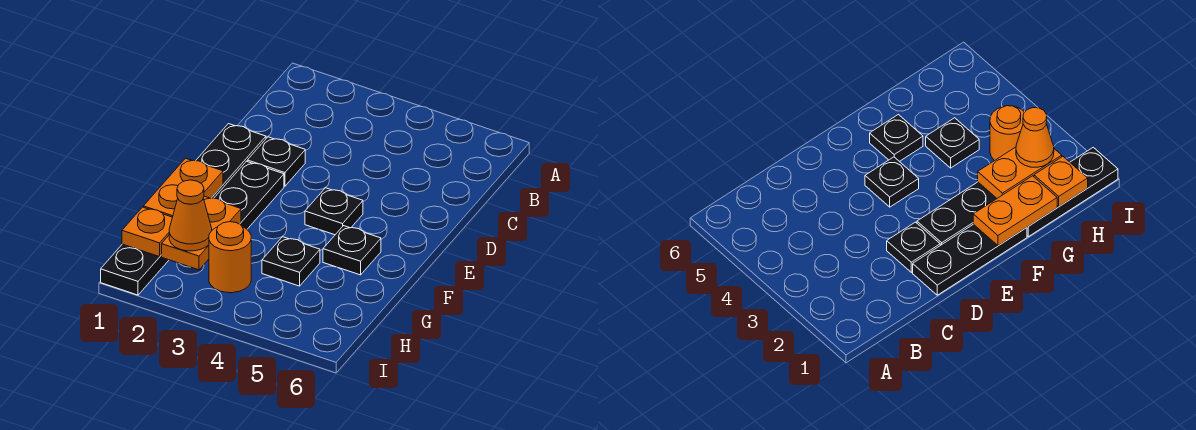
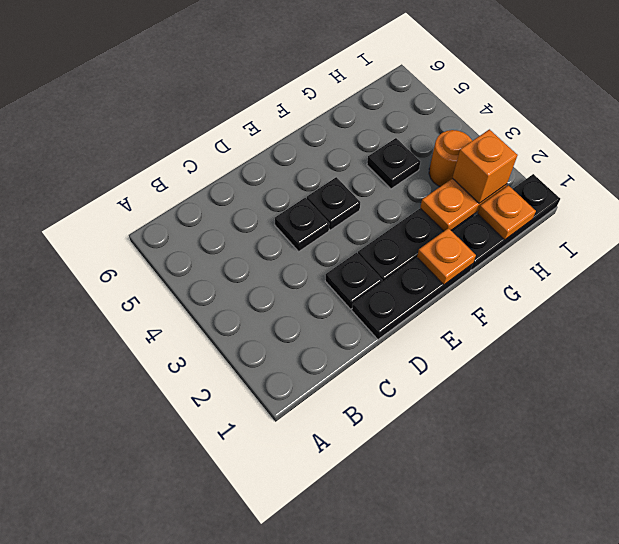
orange 1x2 plate [143,158,223,217] -> orange 1x1 plate [417,228,476,285]
black 1x1 plate [323,226,381,275] -> black 1x1 plate moved to [275,198,329,251]
orange 1x1 cone [169,180,212,251] -> orange 1x1 brick [453,129,518,203]

